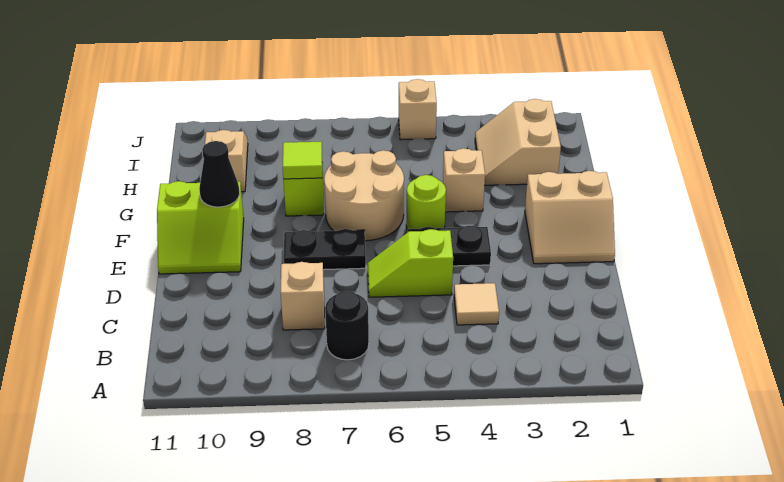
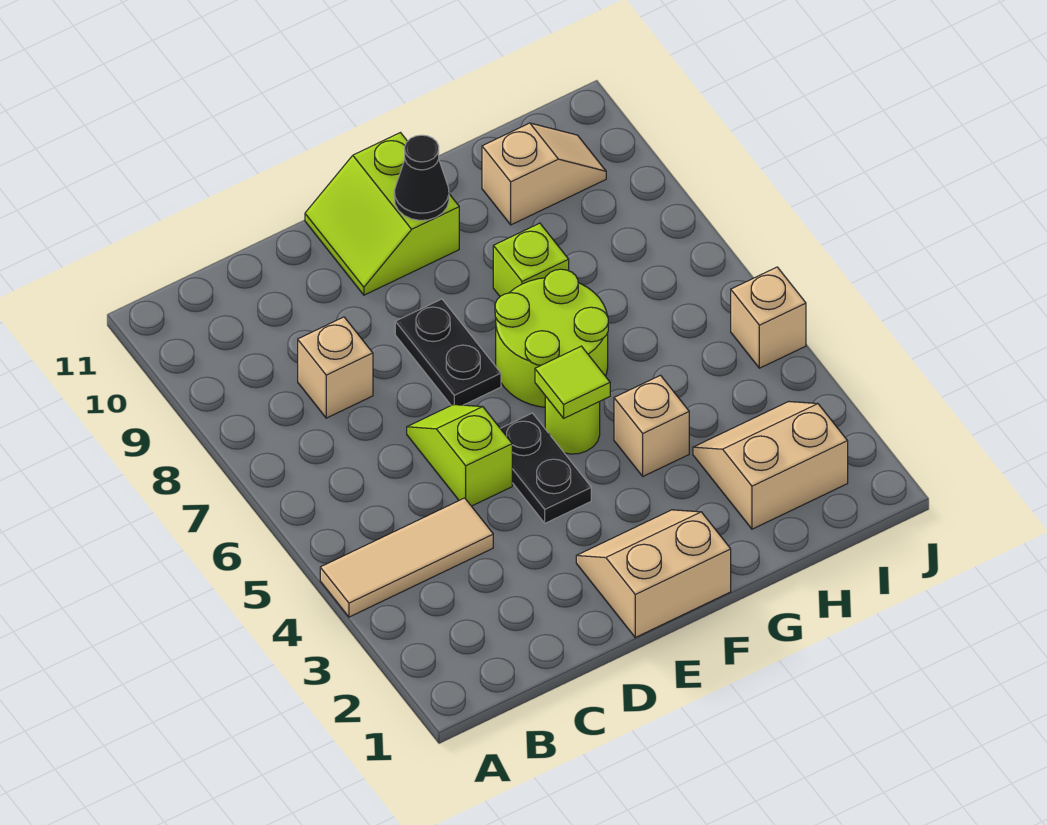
black 1x1 round brick [325,291,369,360] -> none
tan 1x1 tile [454,283,499,325] -> tan 1x3 tile [320,498,493,617]
tan 2x2 slope [525,171,615,264] -> tan 2x2 slope turned to [576,510,731,637]
tan 2x2 round brick [324,150,404,241] -> lime 2x2 round brick [495,269,608,407]
lime 1x1 tile [283,142,322,179] -> lime 1x1 tile moved to [535,346,610,418]

